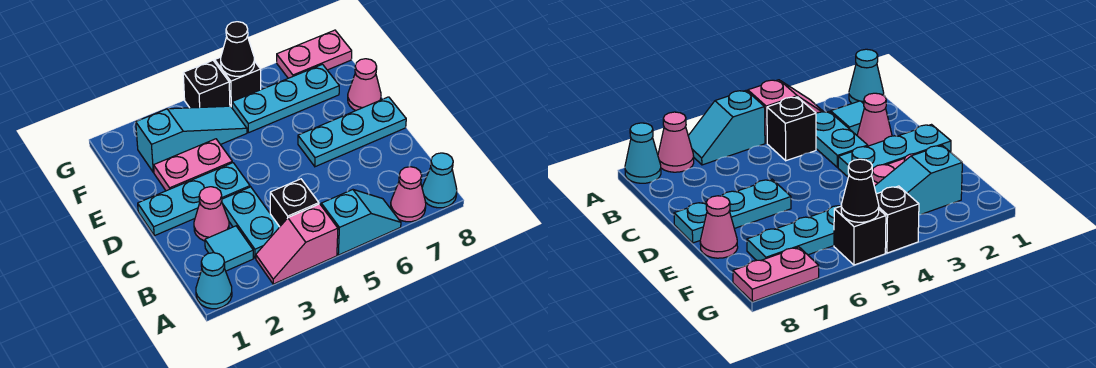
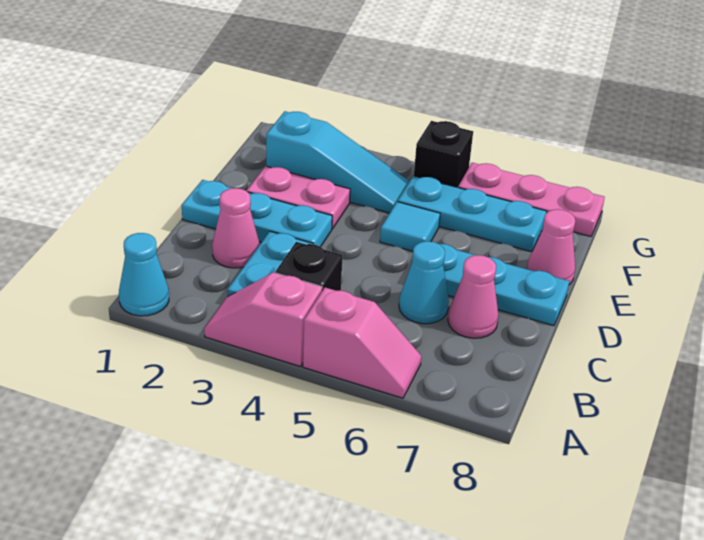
cyan 1x2 slope [321,190,401,255] -> pink 1x2 slope [303,288,421,398]
pink 1x1 cone [391,167,426,222] -> pink 1x1 cone moved to [448,255,499,338]
cyan 1x1 cone [422,153,457,208] -> cyan 1x1 cone moved to [399,241,449,324]
cyan 1x1 tile [205,226,253,271] -> cyan 1x1 tile moved to [380,202,440,251]
black 1x1 brick [183,60,230,108] -> none
black 1x1 cone [221,22,254,76] -> none
pink 1x2 plate [277,30,352,78] -> pink 1x3 plate [458,163,605,236]

